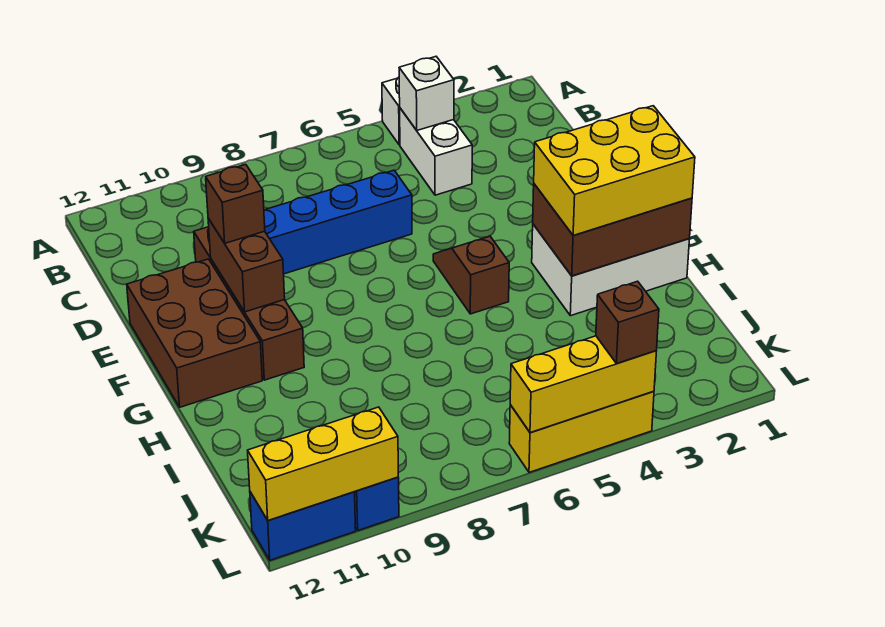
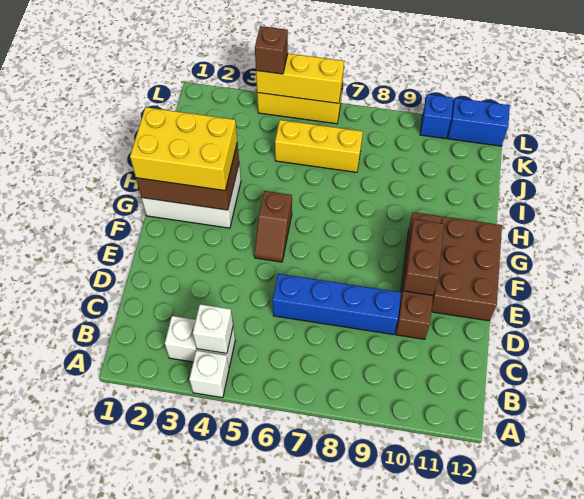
white 1x2 brick [400,108,472,195] -> white 1x2 brick turned to [165,316,235,367]
brown 1x1 brick [206,165,265,243] -> none
yellow 1x3 brick [248,407,398,521] -> yellow 1x3 brick moved to [275,120,363,172]

